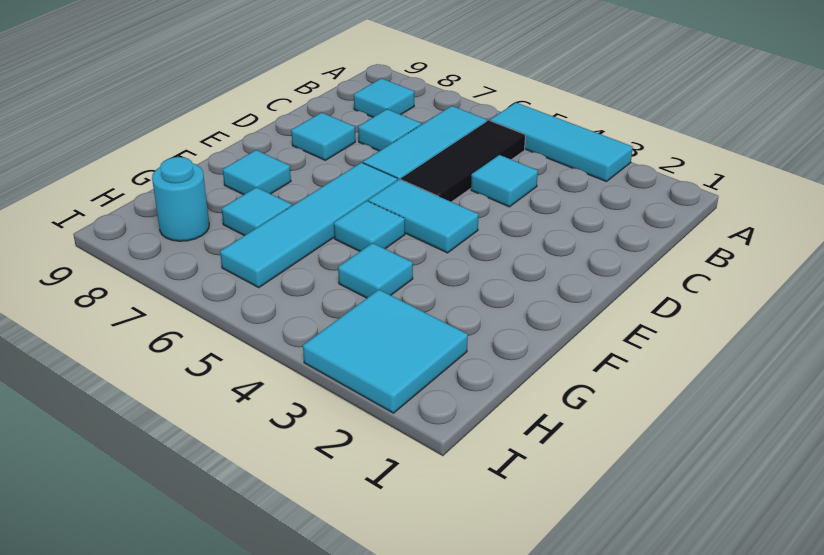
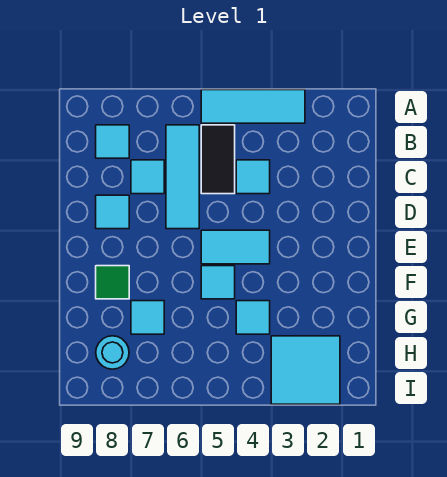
black 1x3 tile [401,120,525,202] -> black 1x2 tile [201,125,235,194]
cyan 1x4 tile [220,163,398,287] -> none
cyan 1x1 tile [223,150,291,195] -> green 1x1 tile [96,266,129,299]

